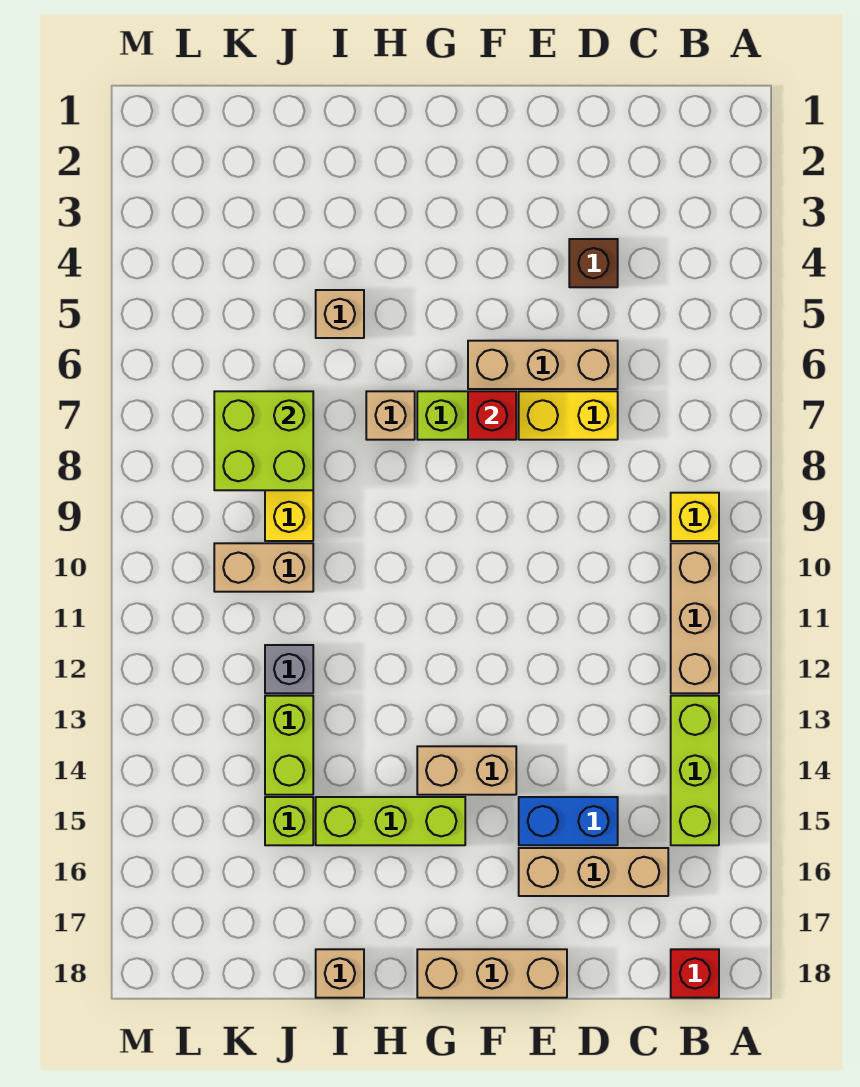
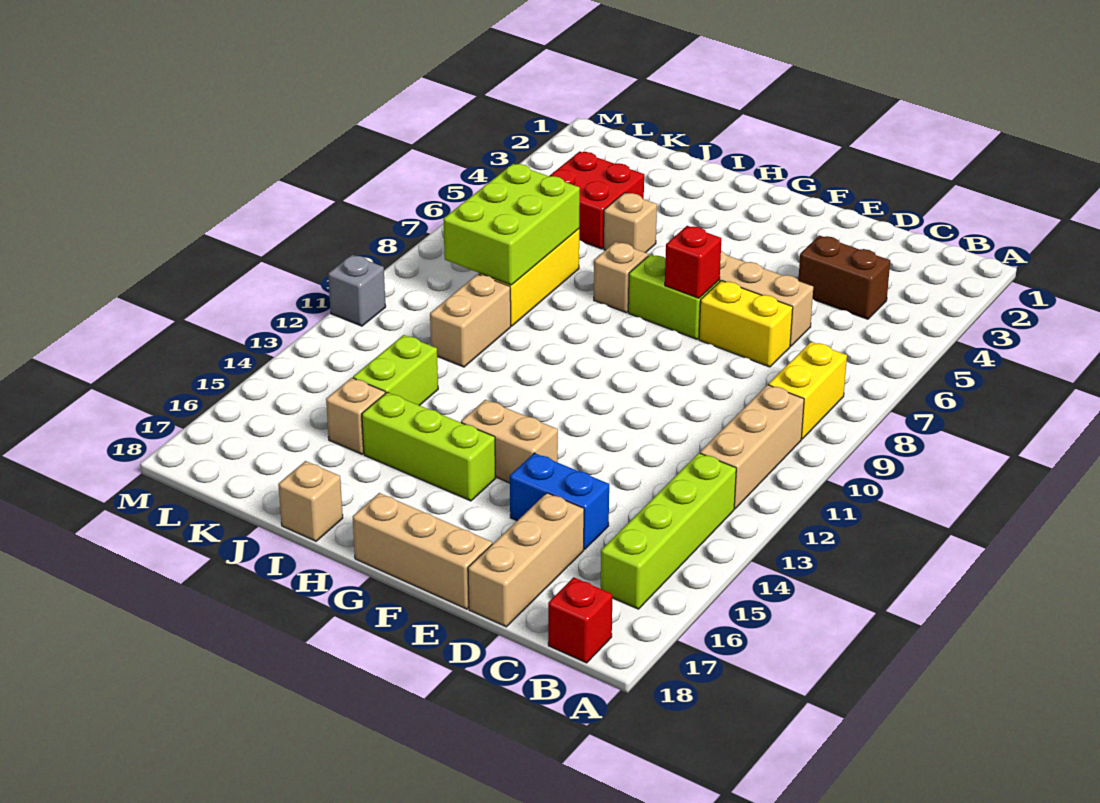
yellow 1x1 brick [671,493,719,541] -> yellow 1x2 brick [768,342,847,439]
lime 1x3 brick [671,696,719,845] -> lime 1x4 brick [601,453,736,609]
tan 1x3 brick [519,848,668,896] -> tan 1x3 brick turned to [468,493,584,627]
brown 1x1 brick [569,239,618,287] -> brown 1x2 brick [798,236,890,319]
none -> red 2x2 brick [549,151,644,249]
lime 2x2 brick [214,391,313,490] -> lime 2x3 brick [443,164,580,285]
tan 1x2 brick [214,543,313,592] -> tan 1x2 brick turned to [430,274,511,367]
grey 1x1 brick [265,645,313,693] -> grey 1x1 brick moved to [328,255,386,326]
lime 1x1 brick [265,797,313,845] -> tan 1x1 brick [326,378,385,454]

